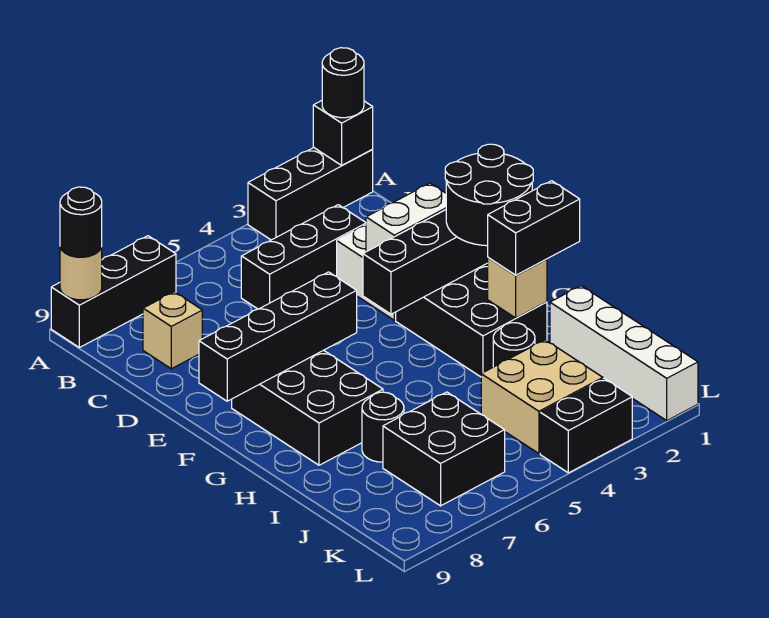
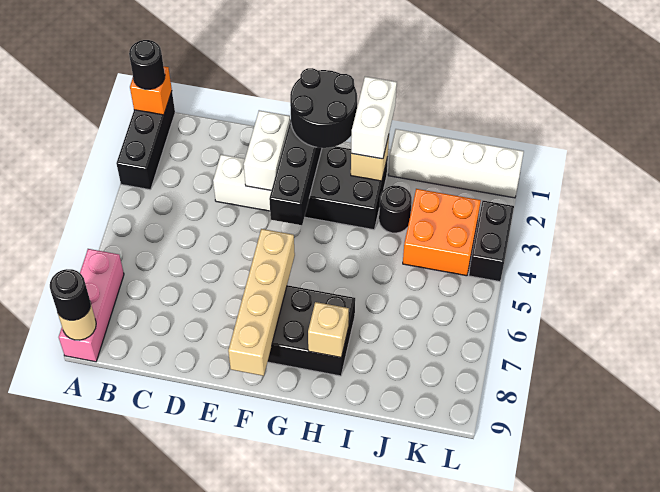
black 1x1 brick [313,101,373,165] -> orange 1x1 brick [130,66,172,115]
black 1x3 brick [51,236,176,348] -> pink 1x3 brick [59,249,124,362]
black 1x3 brick [241,205,366,309] -> none
tan 1x1 brick [143,292,202,369] -> tan 1x1 brick moved to [308,302,349,358]
black 1x4 brick [199,272,357,401] -> tan 1x4 brick [228,229,295,376]
black 1x2 brick [488,181,580,275] -> white 1x2 brick [351,76,397,159]
black 1x1 round brick [362,392,404,462] -> none
tan 2x2 brick [481,340,603,454] -> orange 2x2 brick [403,189,481,276]
black 2x2 brick [383,392,505,506] -> none

